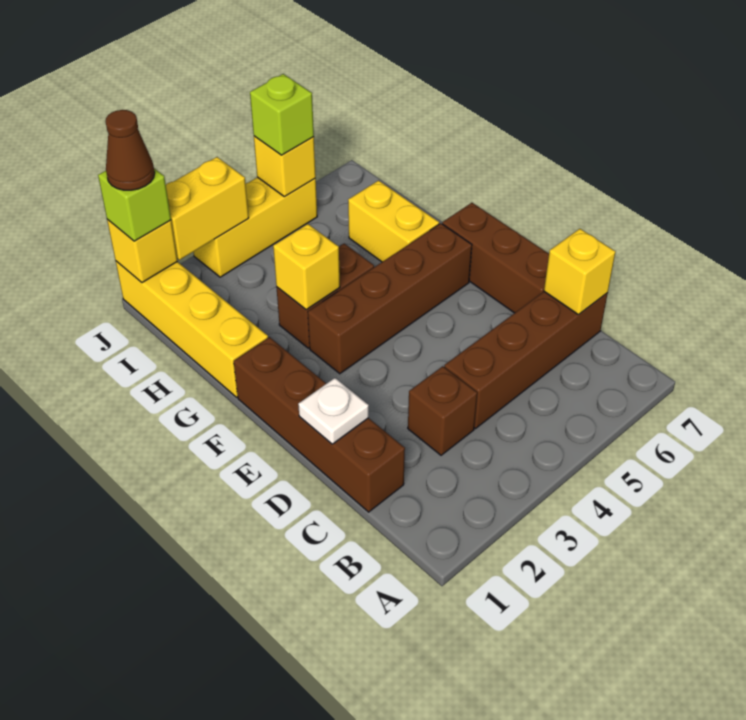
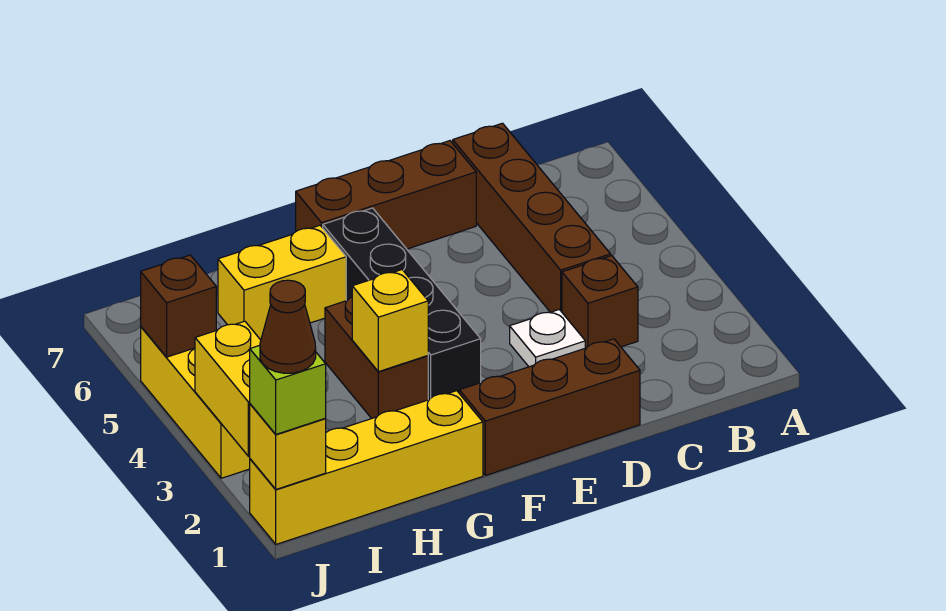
brown 1x4 brick [234,337,405,512] -> brown 1x3 brick [459,339,640,476]
yellow 1x1 brick [544,229,615,314] -> none
white 1x1 plate [298,378,369,444] -> white 1x1 plate moved to [510,310,585,367]
brown 1x4 brick [308,223,472,374] -> black 1x4 brick [323,208,481,400]
yellow 1x1 brick [254,136,316,197] -> brown 1x1 brick [141,255,216,357]
lime 1x1 brick [250,74,314,155] -> none

